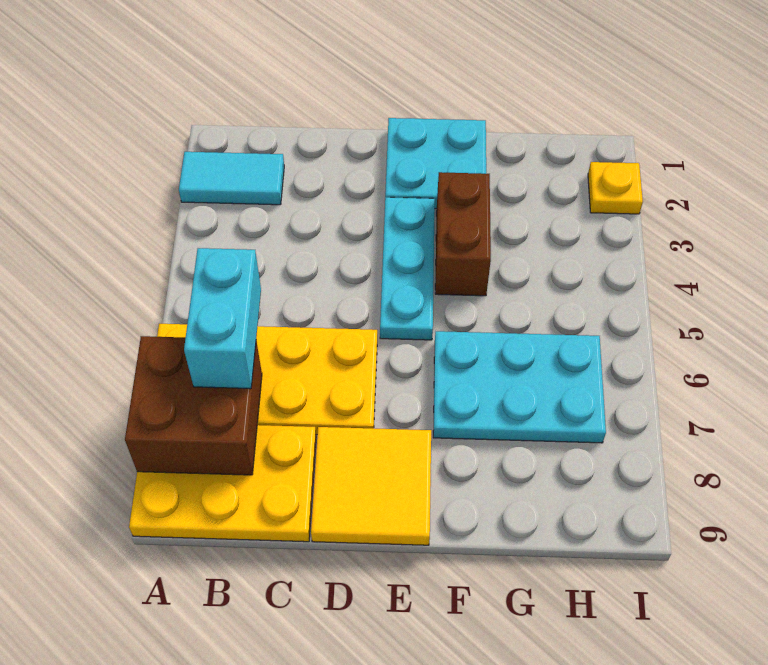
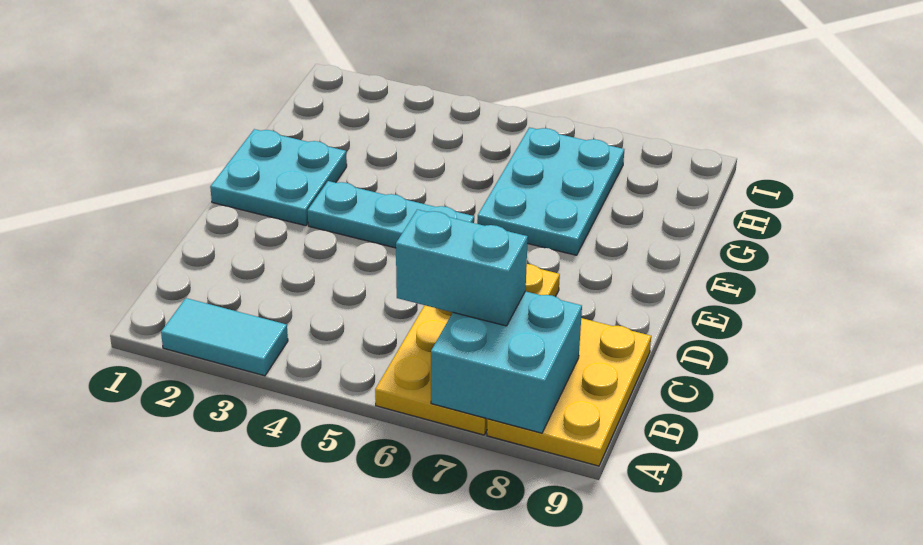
cyan 1x2 tile [179,152,284,205] -> cyan 1x2 tile turned to [161,298,288,376]
brown 2x2 brick [125,336,262,475] -> cyan 2x2 brick [431,291,582,433]
yellow 2x2 tile [311,427,431,545] -> none
brown 1x2 brick [435,172,491,296] -> none
yellow 1x1 plate [588,162,643,214] -> none

